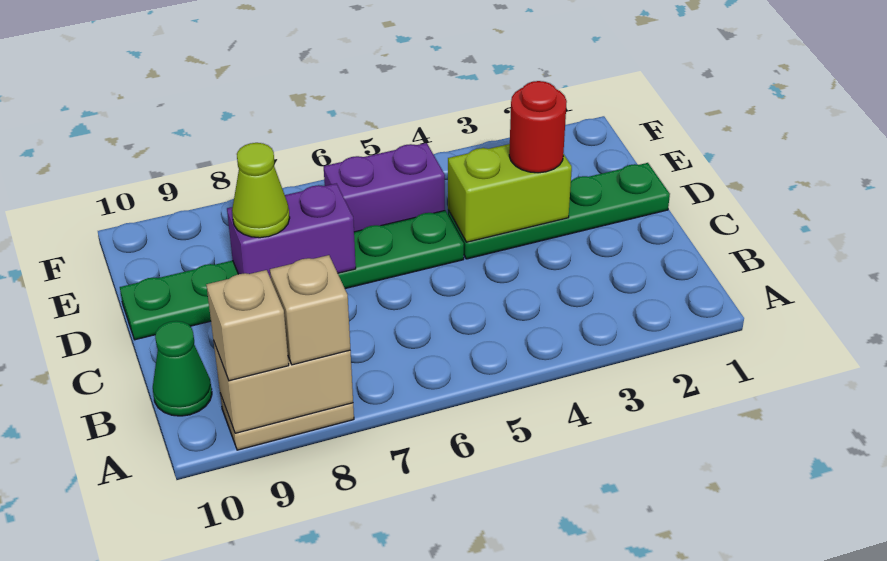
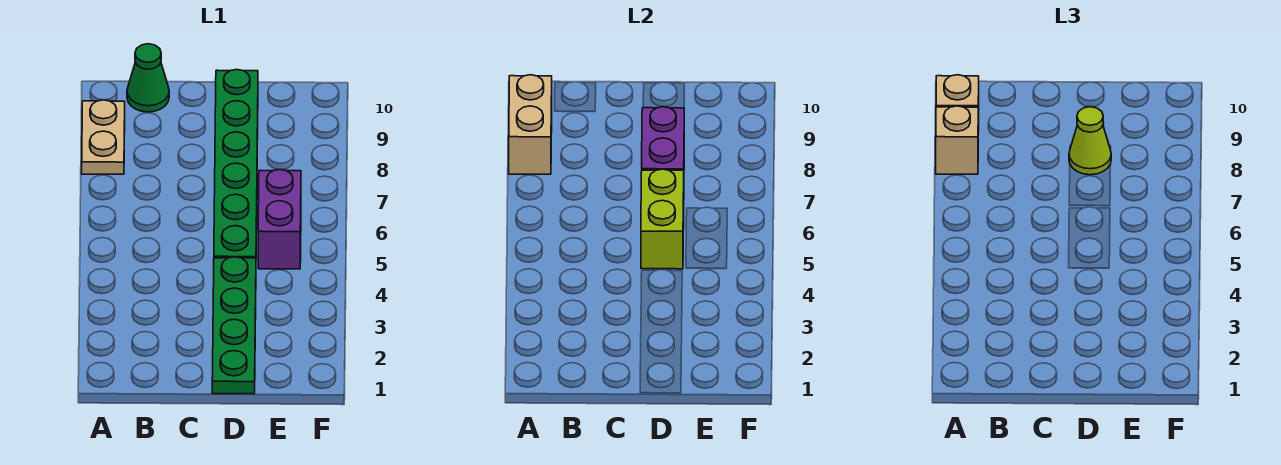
lime 1x2 brick [448,144,572,242] -> lime 1x2 brick moved to [641,169,684,269]
red 1x1 round brick [509,81,567,173] -> none

